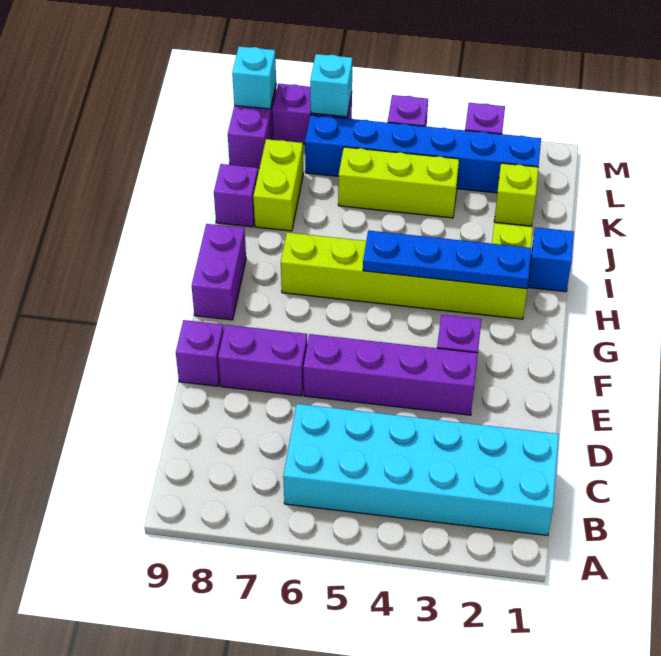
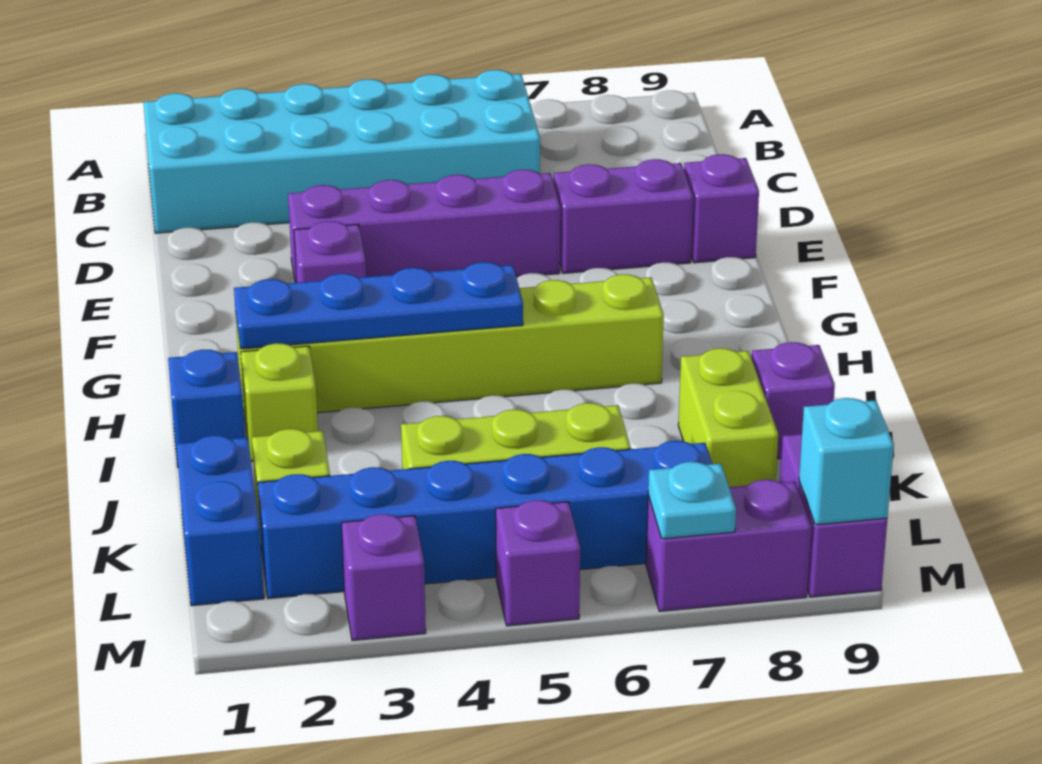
purple 1x2 brick [192,224,246,320] -> none
none -> blue 1x2 brick [177,435,264,606]
cyan 1x1 brick [310,54,352,117] -> cyan 1x1 plate [648,462,736,539]

